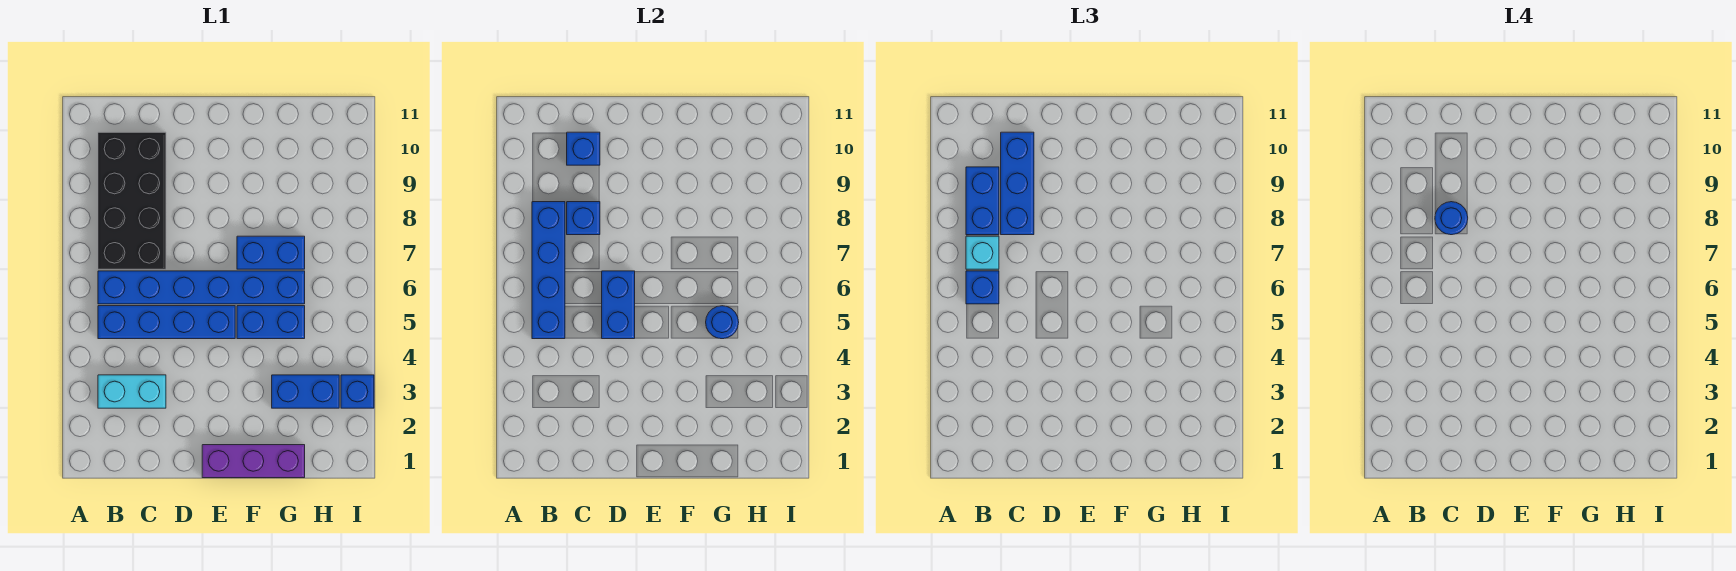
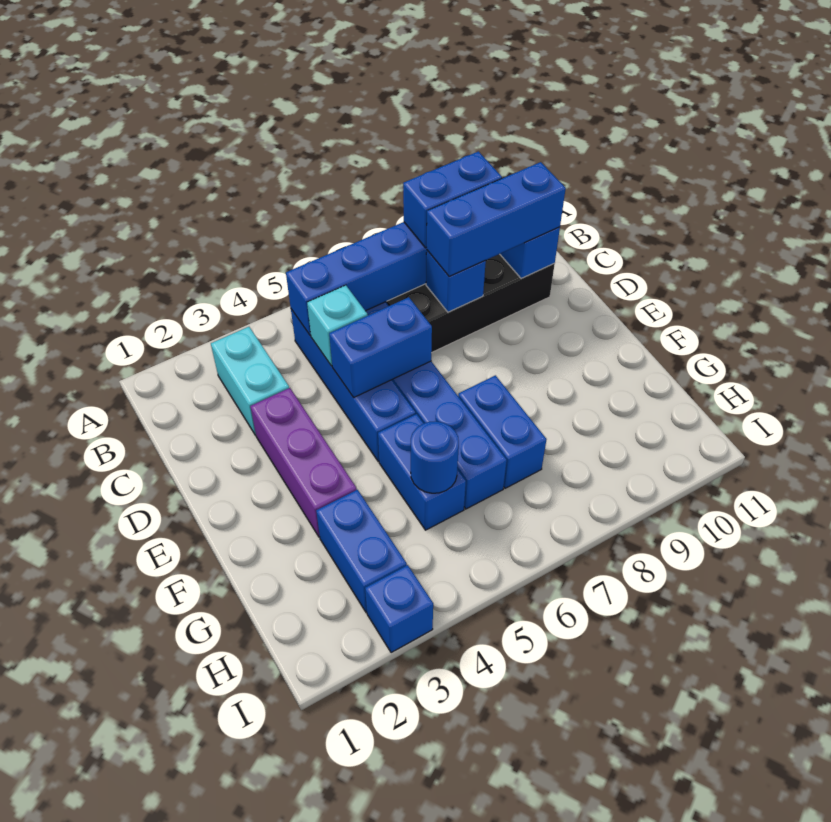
blue 1x1 brick [966,271,999,304] -> none
cyan 1x1 brick [966,236,999,269] -> cyan 1x1 brick moved to [307,285,368,366]
blue 1x1 round brick [1435,202,1468,235] -> none
purple 1x3 brick [202,445,305,478] -> purple 1x3 brick moved to [250,388,357,537]

